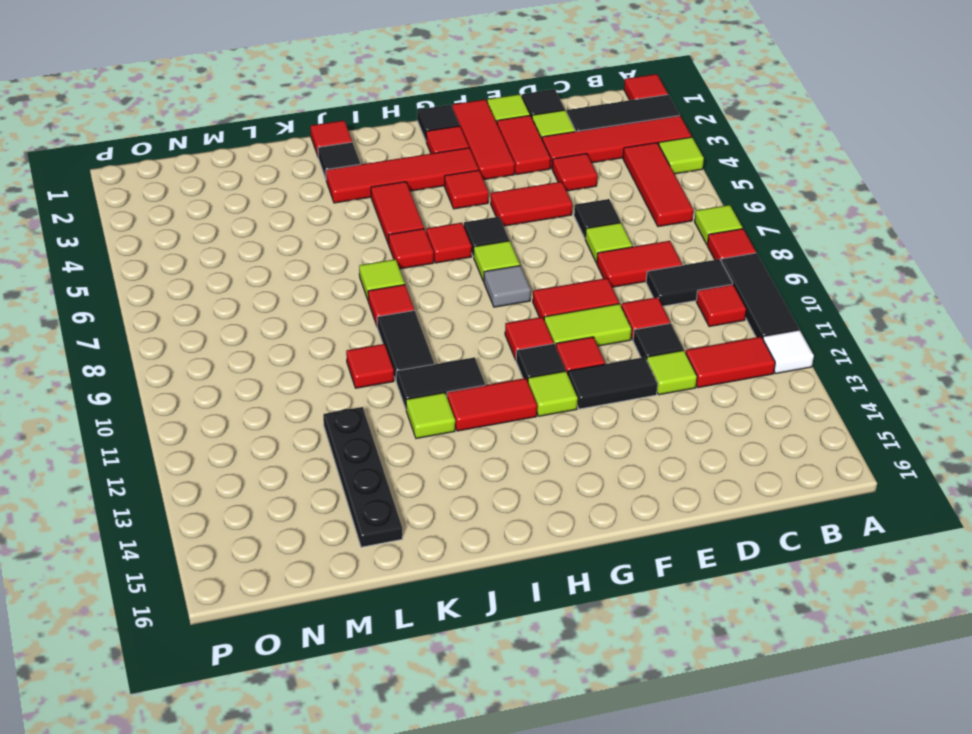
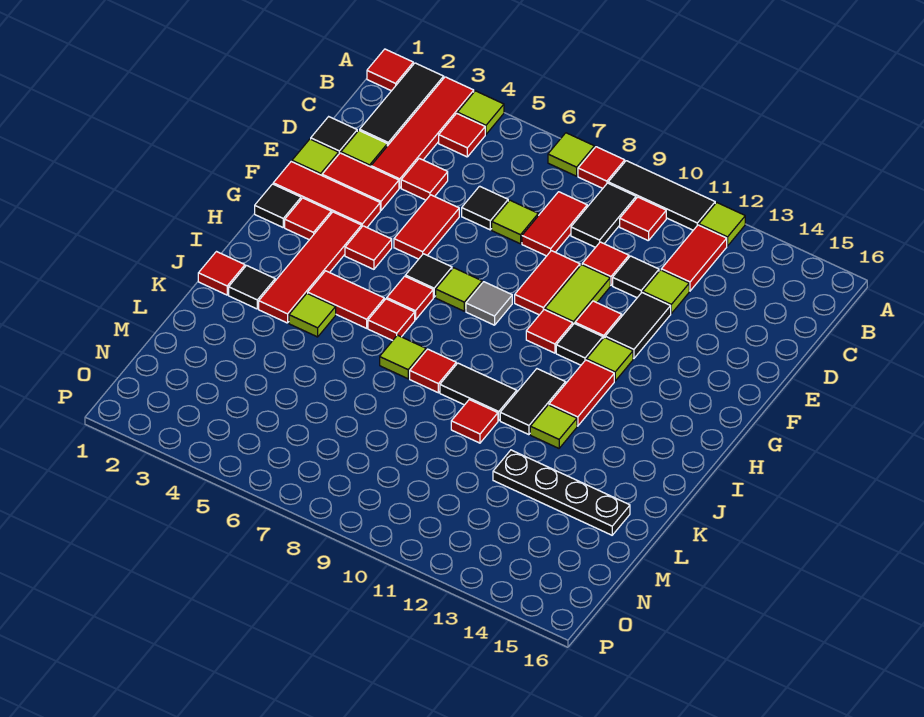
white 1x1 tile [763,330,814,374] -> lime 1x1 tile [699,203,745,246]
red 1x3 tile [623,143,693,227] -> red 1x1 tile [439,113,485,157]
none -> lime 1x1 tile [289,293,336,337]

